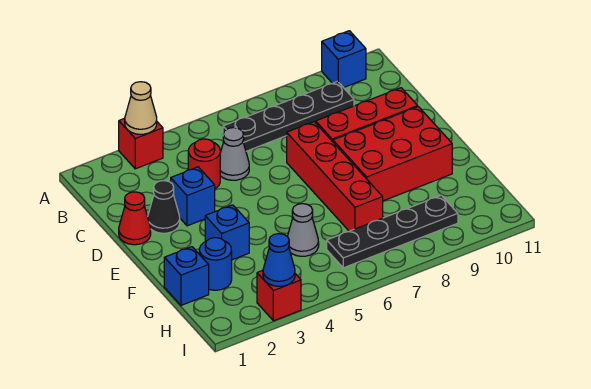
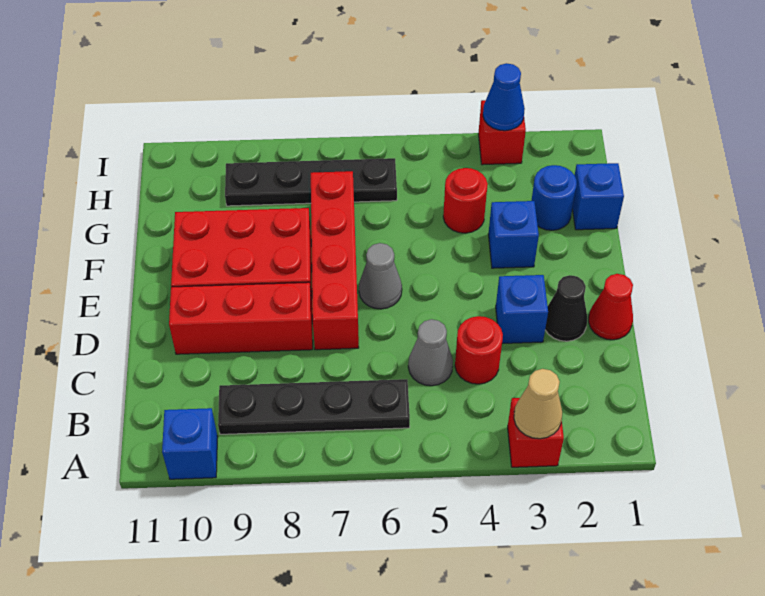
none -> red 1x1 round brick [443,168,488,233]
grey 1x1 cone [287,204,319,256] -> grey 1x1 cone moved to [359,243,402,309]

